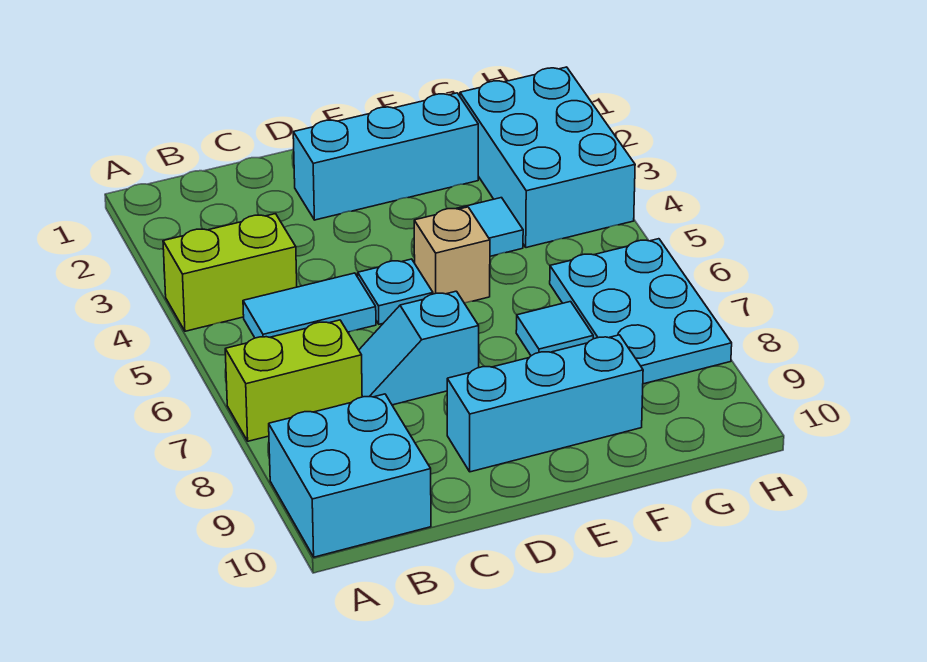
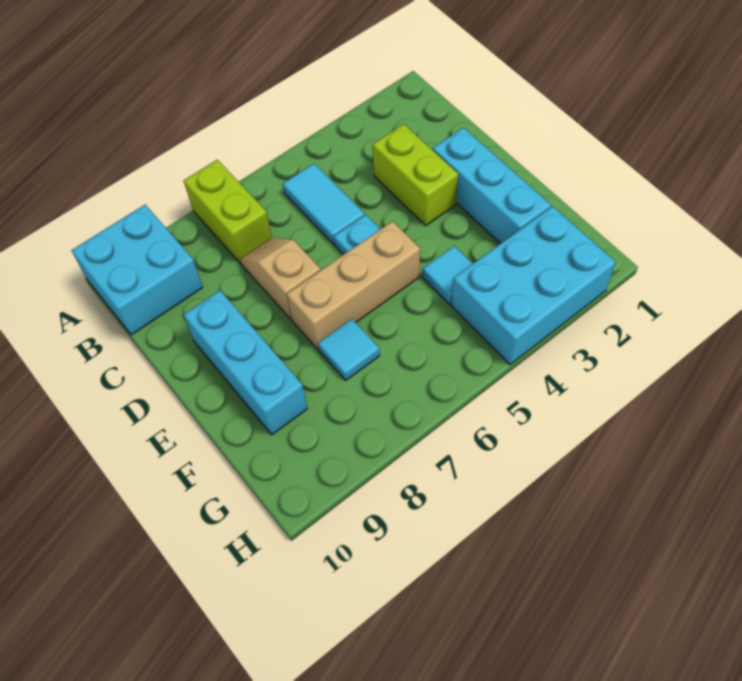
lime 1x2 brick [163,214,297,331] -> lime 1x2 brick moved to [373,124,458,226]
cyan 1x2 slope [359,291,479,405] -> tan 1x2 slope [240,237,320,319]
tan 1x1 brick [414,207,490,303] -> tan 1x3 brick [287,221,420,349]
cyan 2x3 plate [550,239,732,384] -> none

